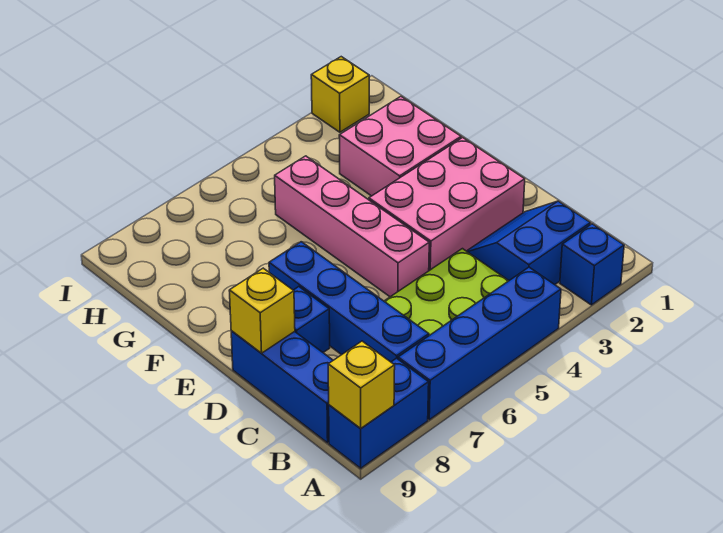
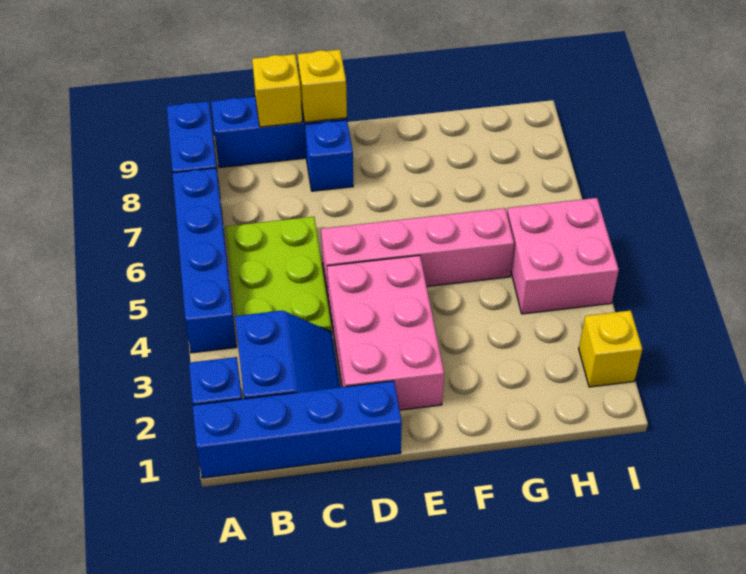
yellow 1x1 brick [328,341,395,429] -> yellow 1x1 brick moved to [252,54,302,127]
blue 1x4 brick [269,242,429,362] -> blue 1x4 brick moved to [193,381,402,478]
pink 2x2 brick [339,97,461,196] -> pink 2x2 brick moved to [507,198,619,314]

